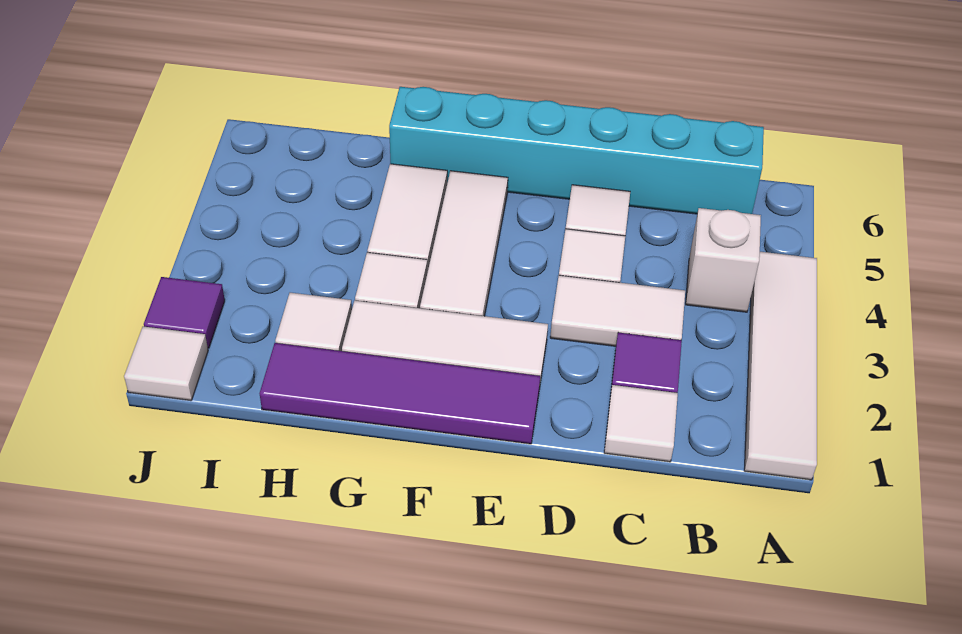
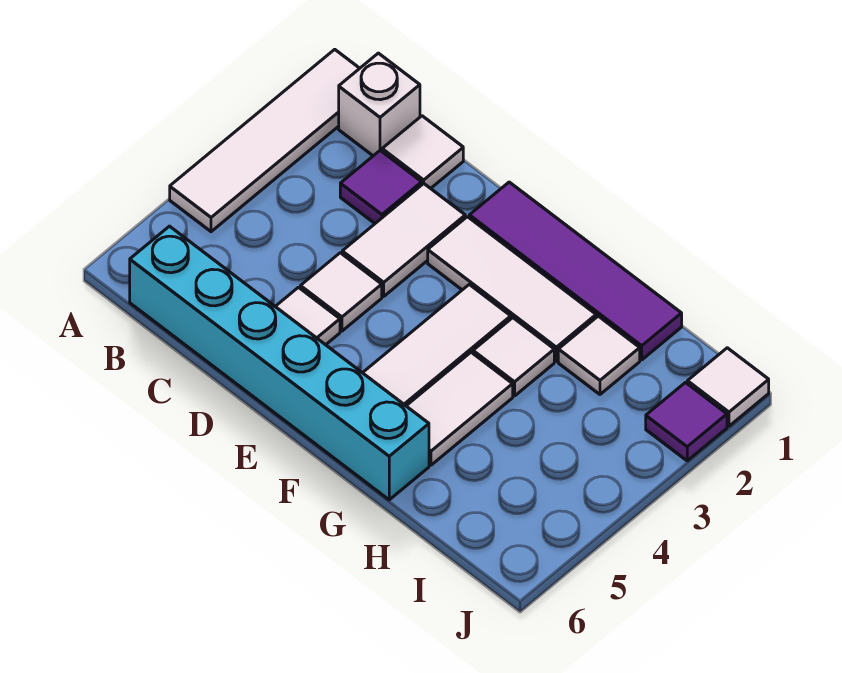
white 1x1 brick [686,208,761,312] -> white 1x1 brick moved to [339,53,420,156]
white 1x2 tile [550,275,685,346] -> white 1x2 tile turned to [342,184,465,296]

